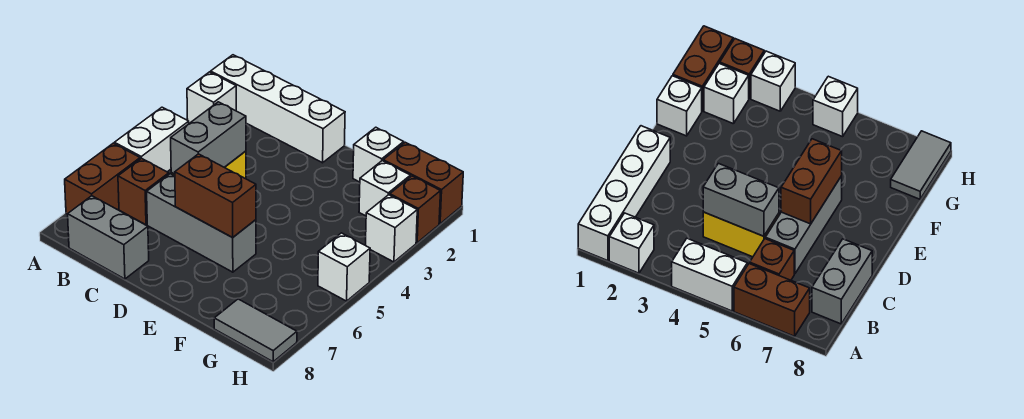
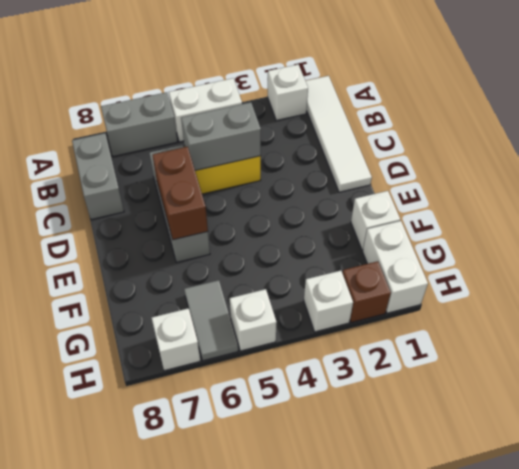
white 1x4 brick [211,55,345,163] -> white 1x4 tile [306,76,372,192]
brown 1x2 brick [65,143,140,214] -> grey 1x2 brick [101,92,178,156]
brown 1x1 brick [118,158,169,225] -> none
brown 1x2 brick [383,142,463,224] -> white 1x2 brick [363,221,428,313]
white 1x1 brick [359,161,410,216] -> white 1x1 brick moved to [152,308,200,371]
grey 1x2 tile [214,299,297,362] -> grey 1x2 tile moved to [184,280,238,361]

